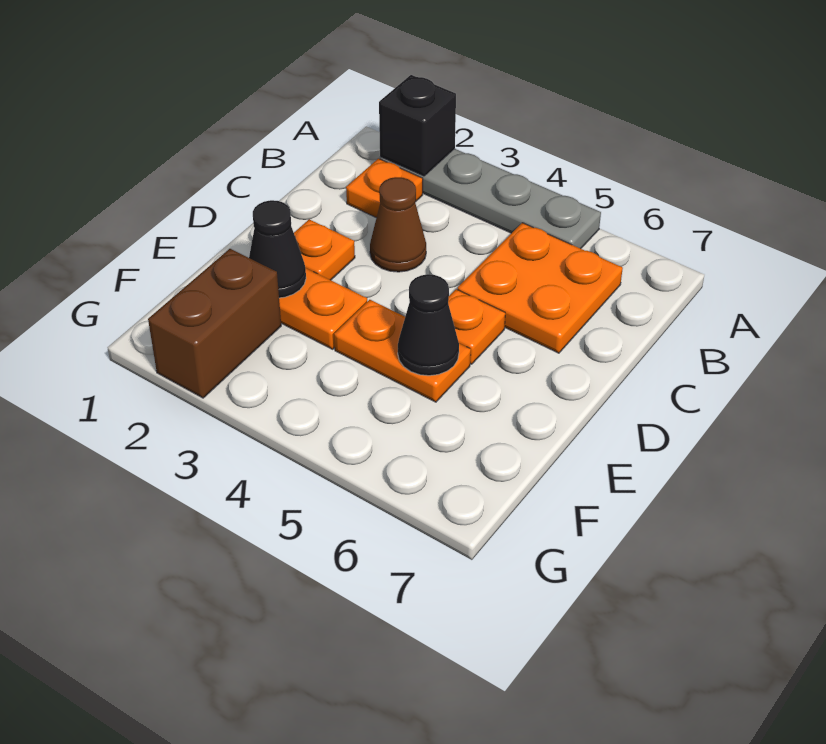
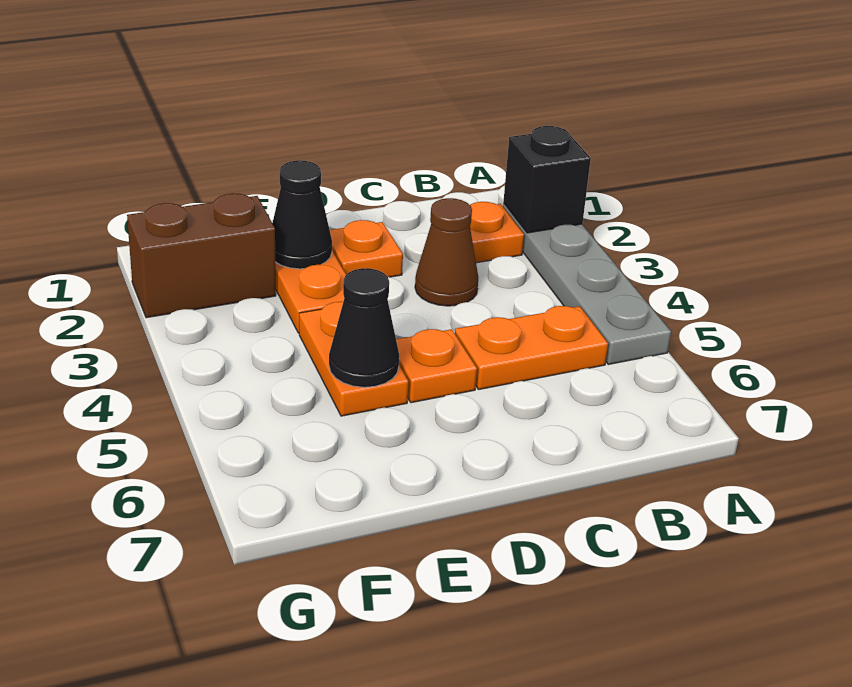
orange 2x2 plate [458,223,623,353] -> orange 1x2 plate [455,306,608,390]

